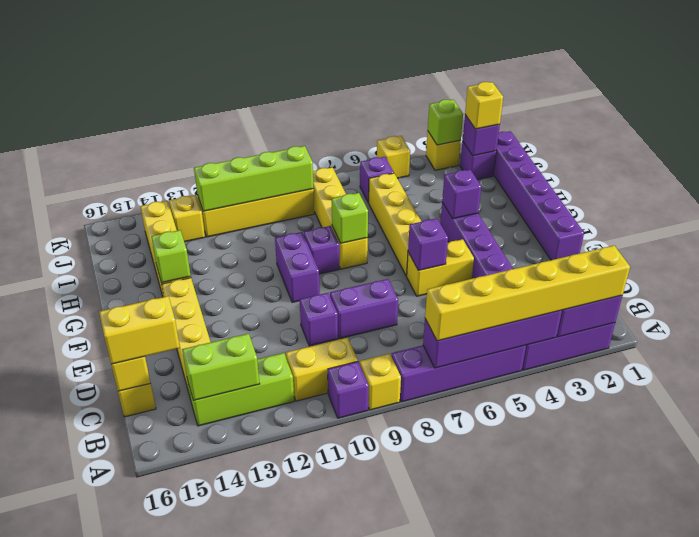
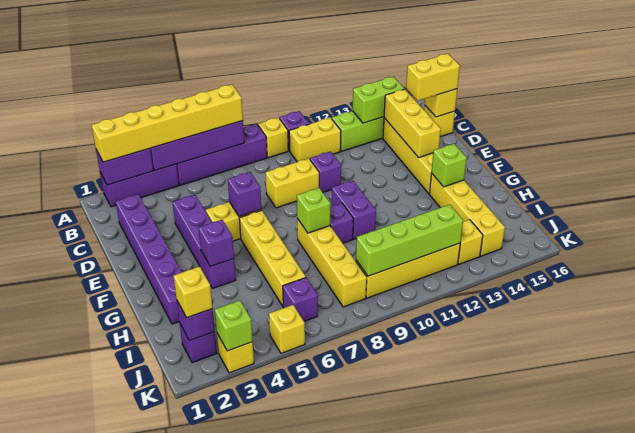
none -> yellow 1x3 brick [384,89,441,158]
purple 1x2 brick [330,279,398,339] -> yellow 1x2 brick [265,158,319,208]
purple 1x6 brick [494,131,584,260] -> purple 1x6 brick moved to [116,194,182,324]

